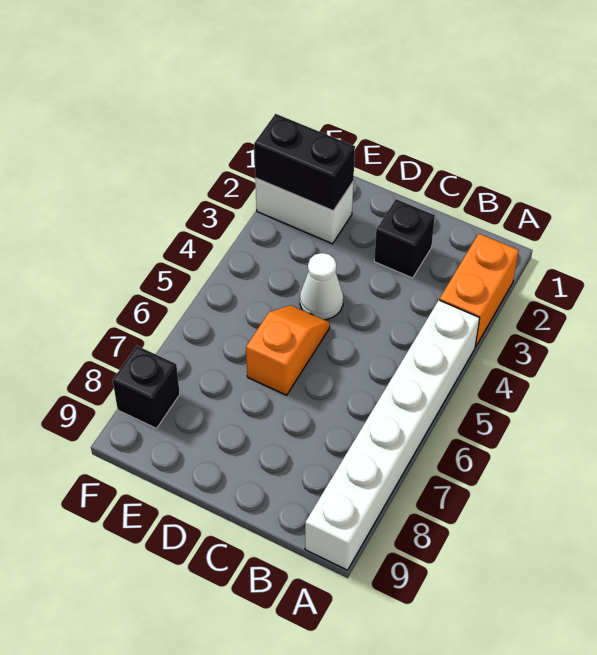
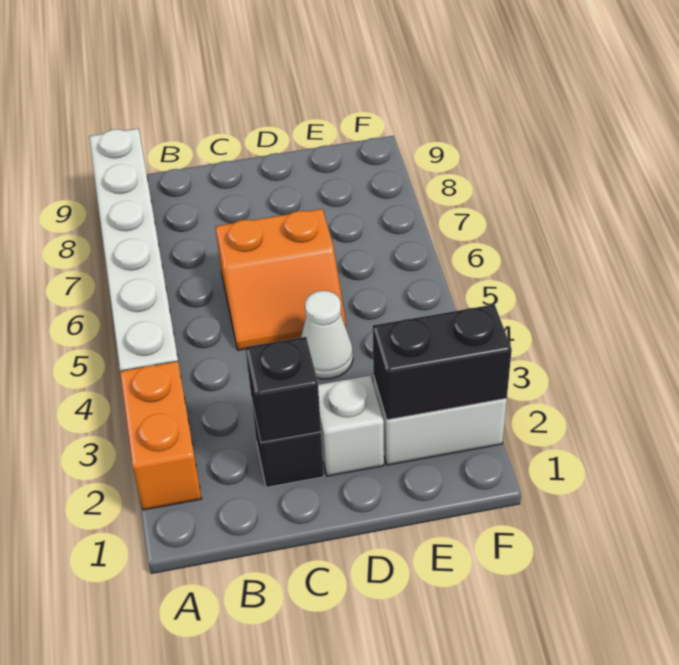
none -> white 1x1 brick [318,376,384,476]
orange 1x2 slope [246,305,330,395] -> orange 2x2 slope [215,209,346,350]
black 1x1 brick [113,346,180,428] -> black 1x1 brick moved to [245,337,321,442]

